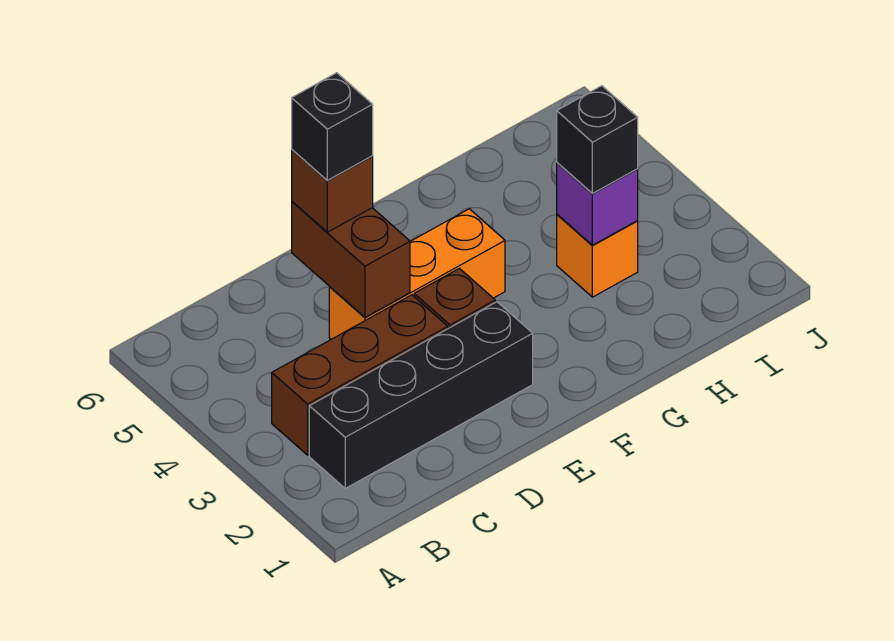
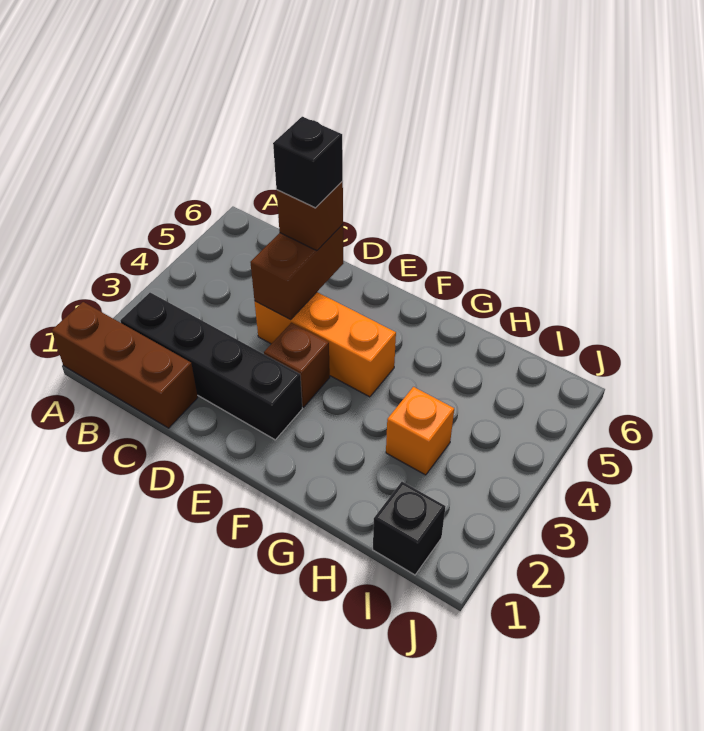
brown 1x3 brick [272,295,448,455] -> brown 1x3 brick moved to [52,302,198,428]
purple 1x1 brick [557,163,638,245] -> none
black 1x1 brick [557,86,638,193] -> black 1x1 brick moved to [373,482,445,575]

